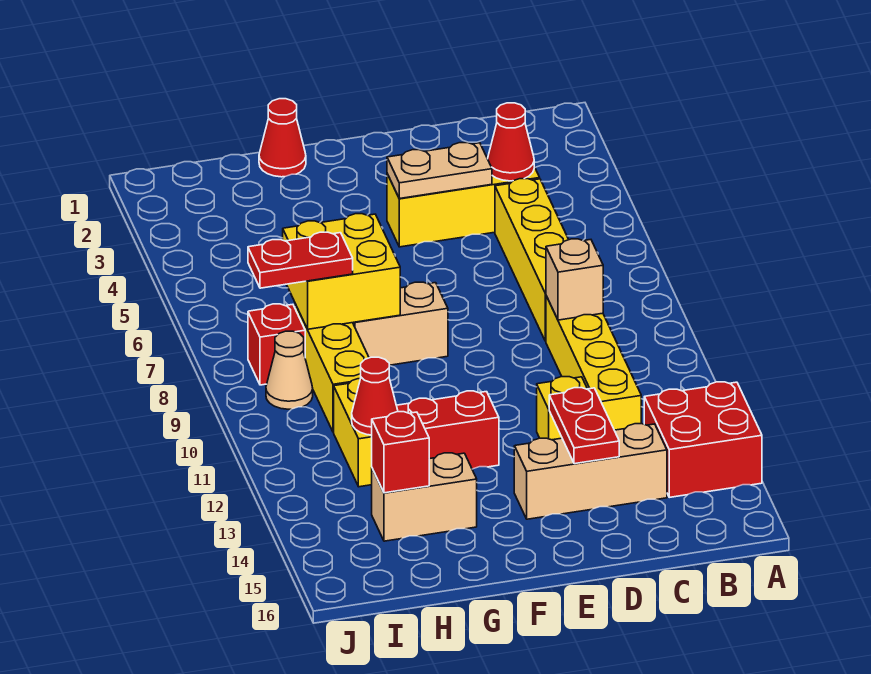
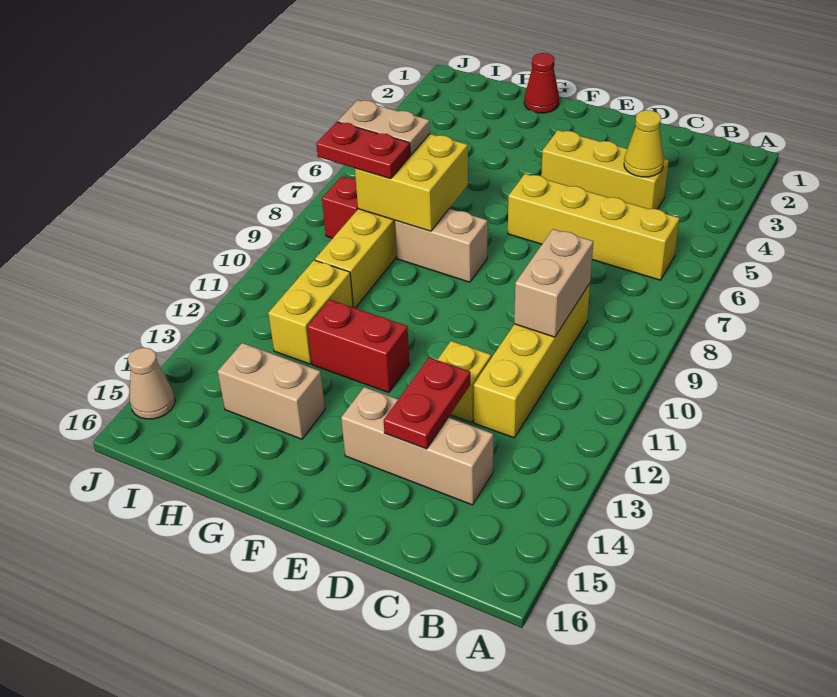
red 2x2 brick [644,382,762,497] -> none
red 1x1 cone [488,103,534,181] -> yellow 1x1 cone [624,110,664,177]
yellow 1x4 brick [495,179,569,341] -> yellow 1x4 brick turned to [508,174,680,280]
tan 1x1 brick [546,239,603,320] -> tan 1x2 brick [514,229,593,337]
tan 1x2 plate [387,143,492,199] -> tan 1x2 plate moved to [338,100,430,155]
red 1x1 cone [352,357,398,435] -> none
red 1x1 brick [372,412,429,493] -> none
tan 1x1 cone [266,331,313,409] -> tan 1x1 cone moved to [128,348,175,419]

